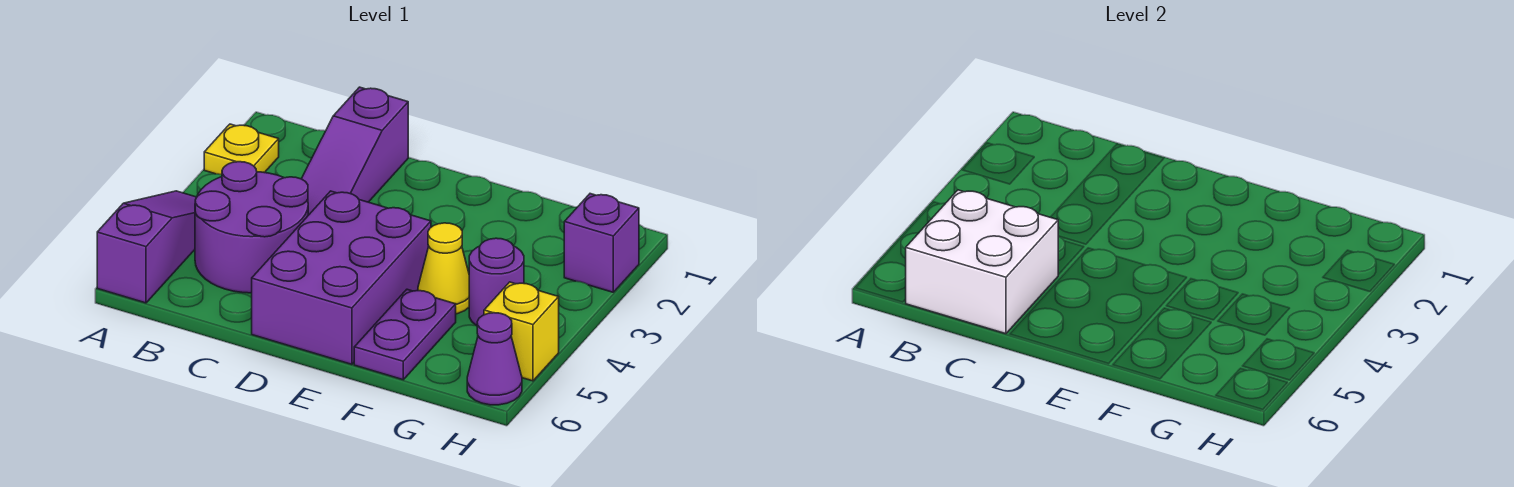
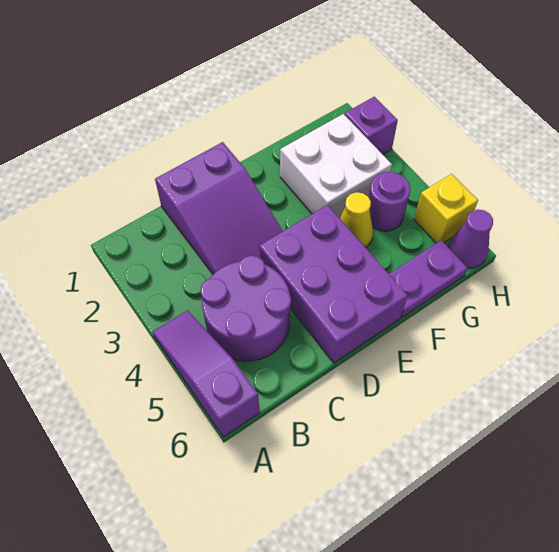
yellow 1x1 plate [204,124,279,175] -> none
white 2x2 brick [906,190,1058,334] -> white 2x2 brick moved to [280,114,392,218]
purple 1x3 slope [302,87,408,215] -> purple 2x3 slope [155,142,283,274]
purple 1x2 plate [354,289,456,380] -> purple 1x2 plate turned to [389,240,467,317]

